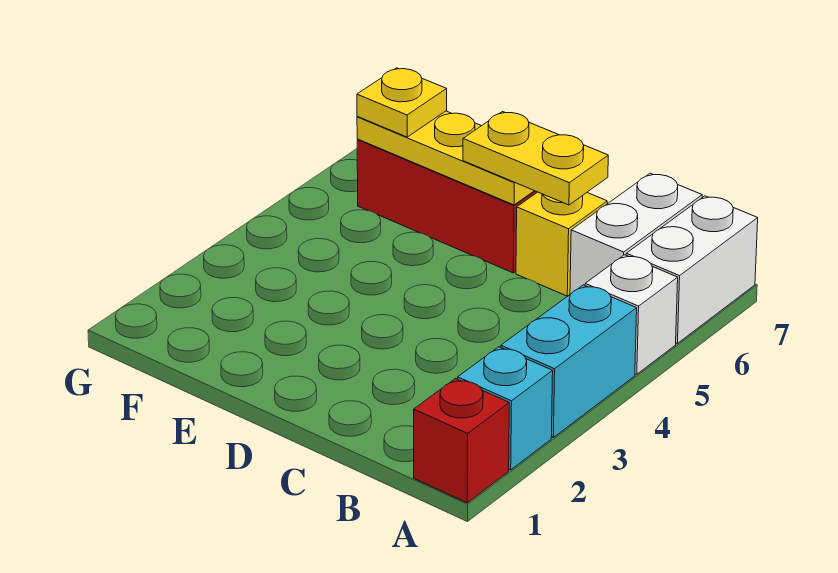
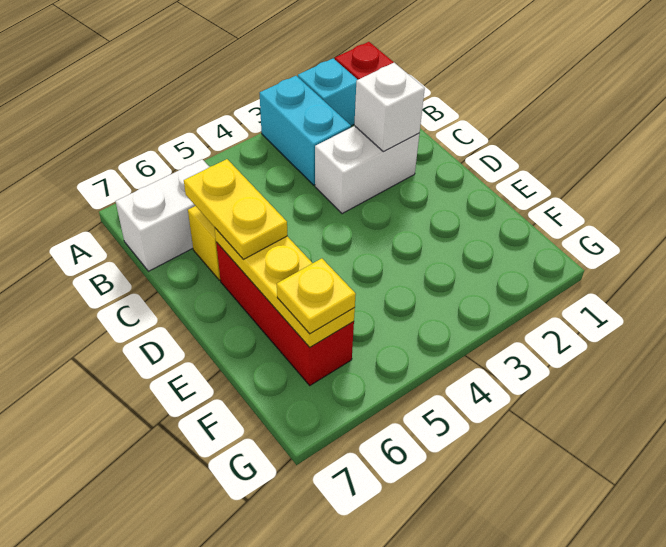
cyan 1x2 brick [501,285,637,437] -> cyan 1x2 brick turned to [260,76,351,185]
white 1x1 brick [585,255,678,374] -> white 1x1 brick moved to [354,63,425,152]
white 1x2 brick [626,196,758,344] -> white 1x2 brick moved to [315,126,419,214]

